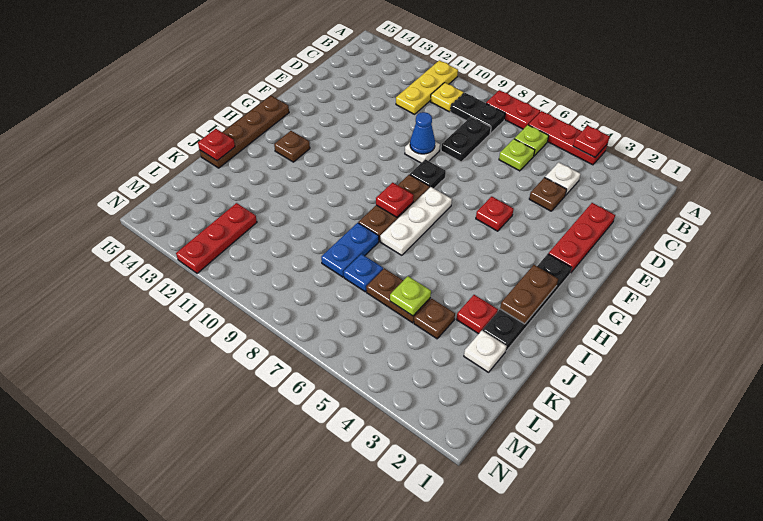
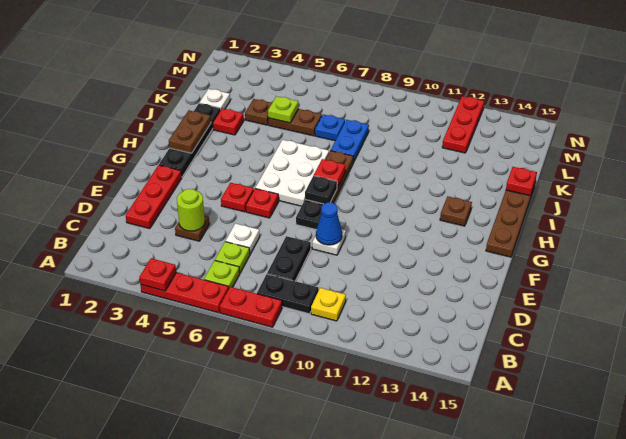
yellow 1x3 plate [396,60,458,114] -> none
white 1x1 plate [545,162,581,195] -> white 1x1 plate moved to [226,223,260,254]
none -> lime 1x1 round brick [177,189,205,231]
none -> red 1x1 plate [246,189,279,218]
white 1x3 plate [380,187,452,255] -> white 2x3 plate [255,140,329,206]
none -> black 1x1 plate [305,176,337,204]

